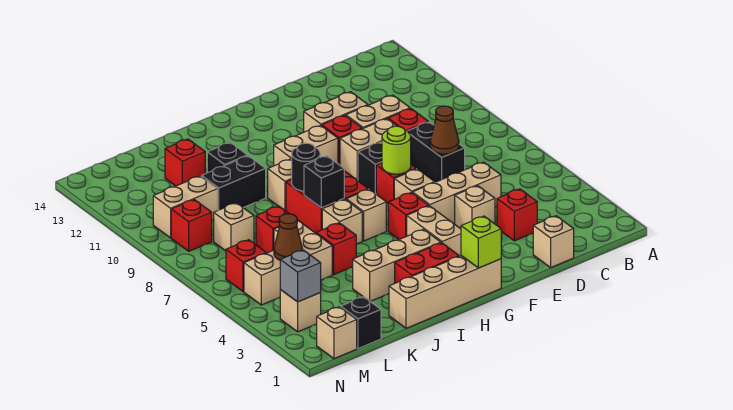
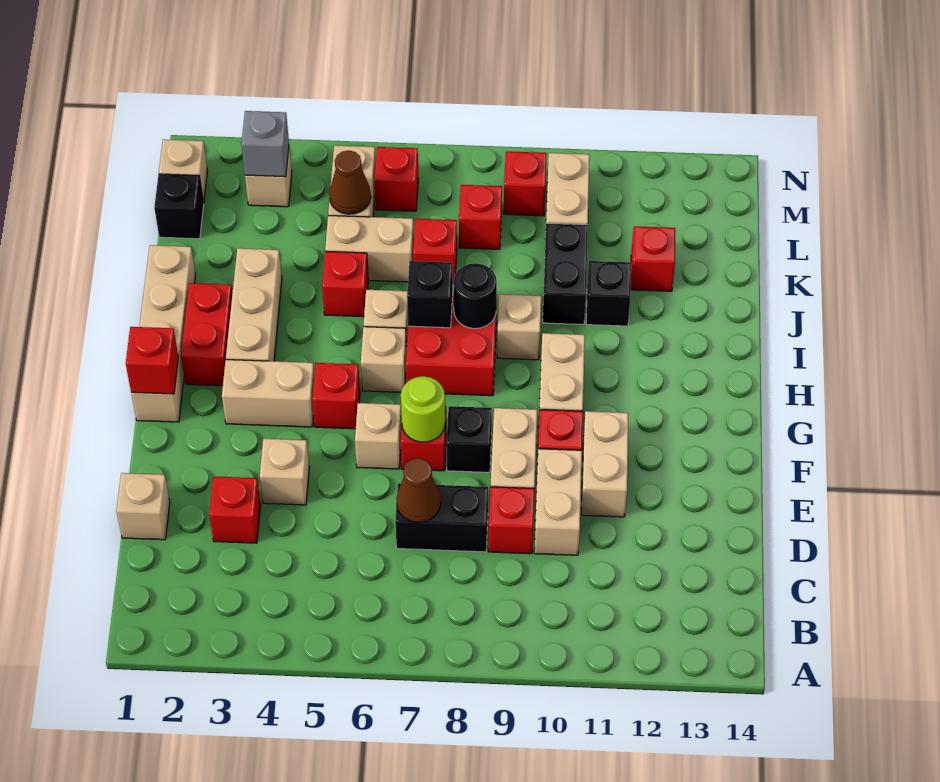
tan 1x3 brick [413,162,501,224] -> none
lime 1x1 brick [461,216,501,268] -> red 1x1 brick [126,327,178,394]
tan 1x1 brick [214,203,254,251] -> red 1x1 brick [459,185,502,249]

